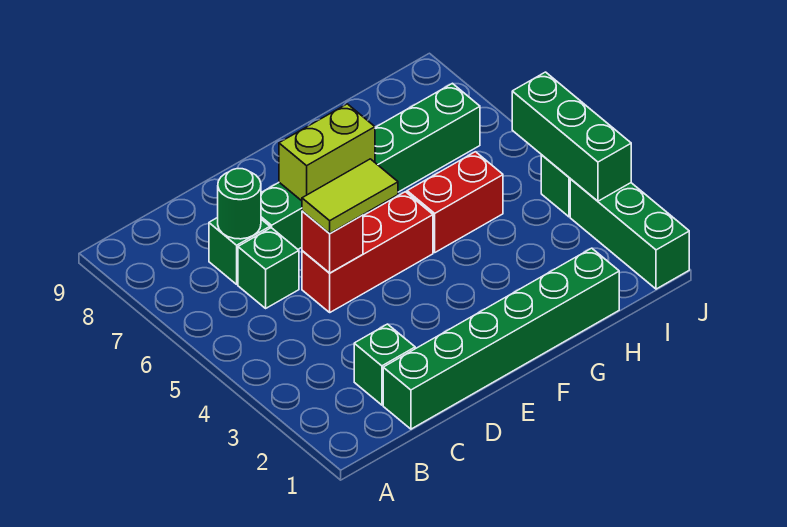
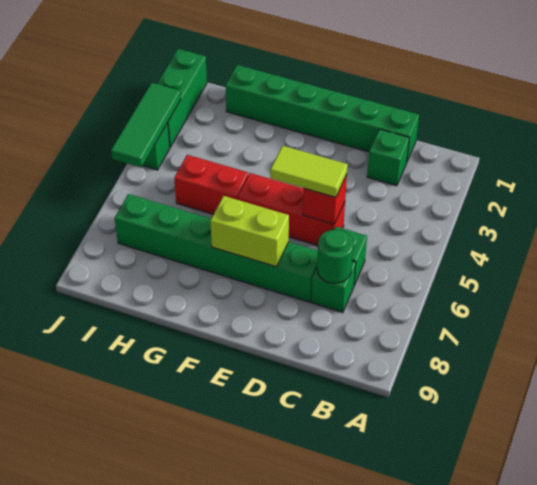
green 1x3 brick [512,72,631,201] -> green 1x3 tile [111,83,181,167]

